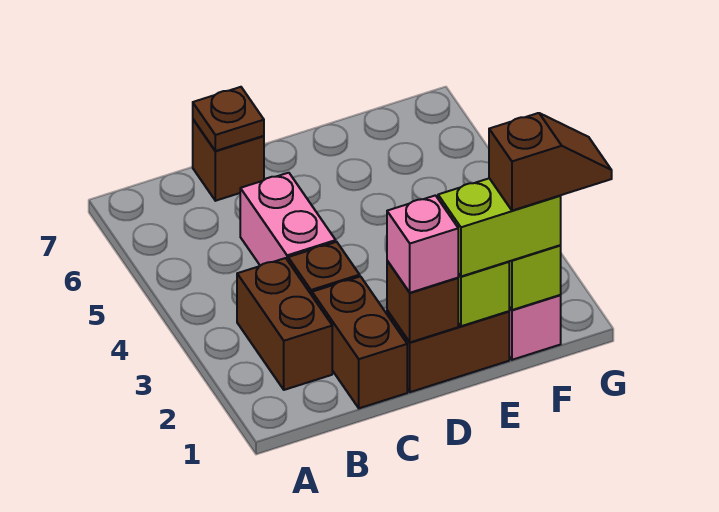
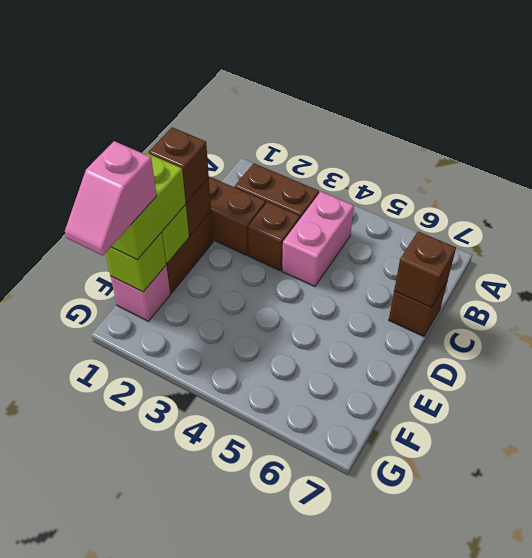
pink 1x2 brick [240,173,336,266] -> pink 1x2 brick turned to [282,192,354,286]
brown 1x1 plate [193,87,264,151] -> brown 1x1 brick [394,232,456,307]
pink 1x1 brick [387,195,458,293] -> brown 1x1 brick [149,127,209,203]
brown 1x2 slope [489,113,612,211] -> pink 1x2 slope [65,141,157,256]

